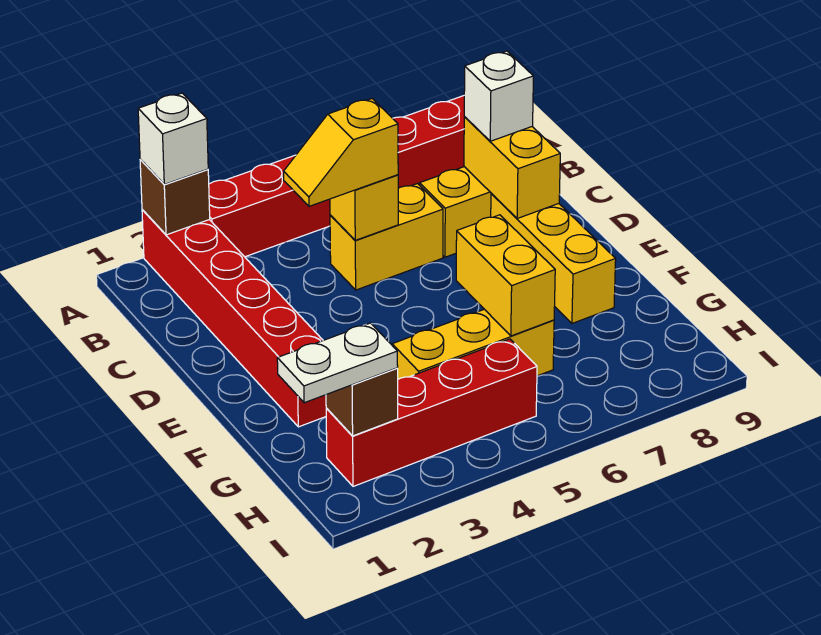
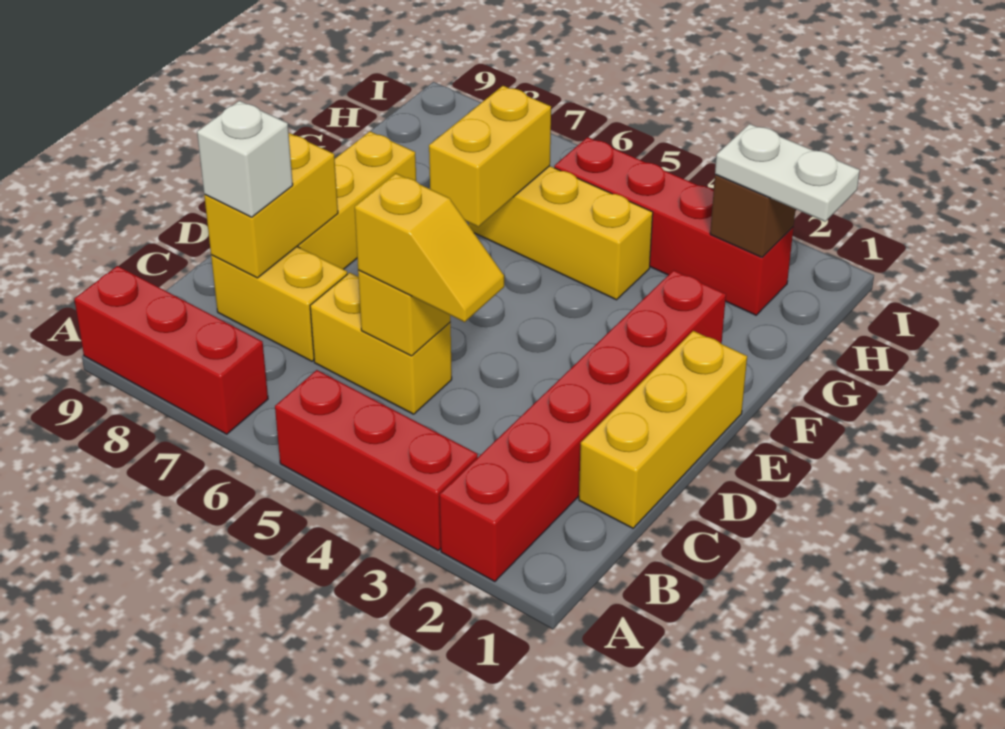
brown 1x1 brick [140,160,210,235] -> none
white 1x1 brick [138,93,208,184] -> none
none -> yellow 1x3 brick [579,331,747,528]

